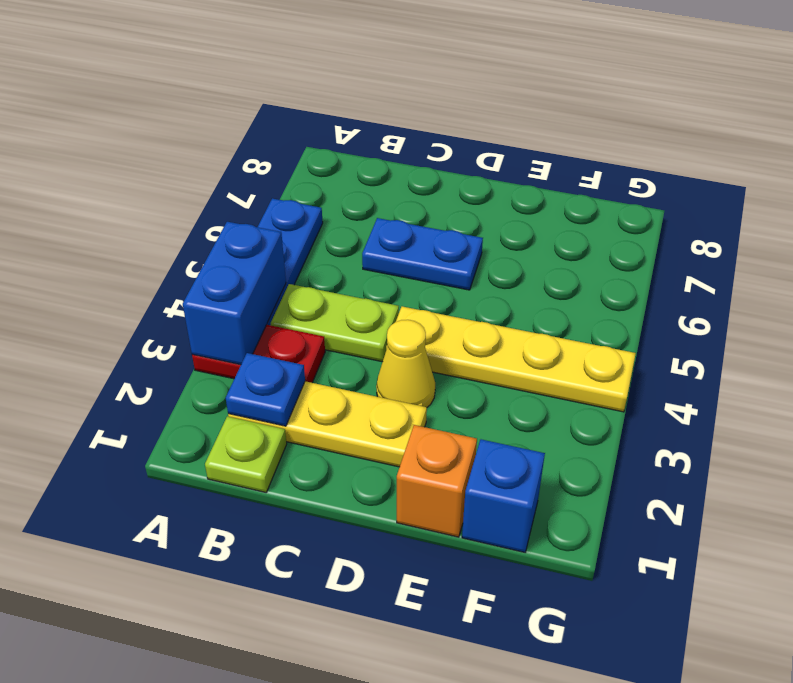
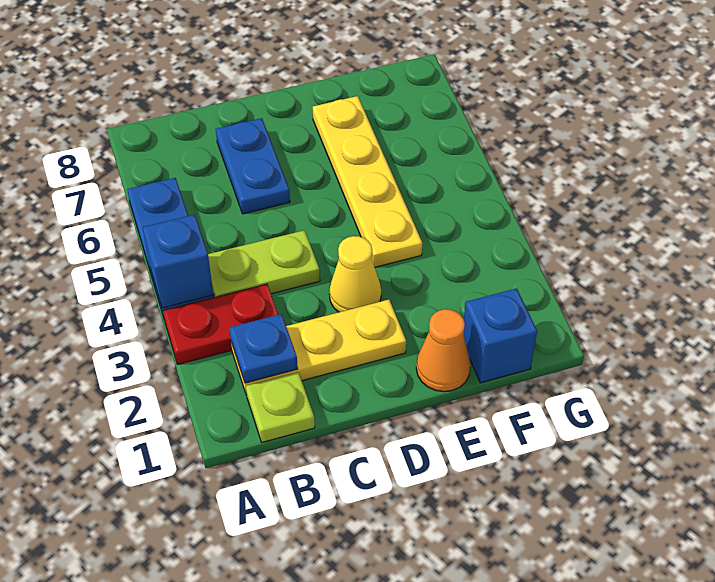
blue 1x2 brick [183,222,286,365] -> blue 1x1 brick [143,215,214,308]
blue 1x2 plate [362,218,483,290] -> blue 1x2 plate turned to [216,118,290,214]
yellow 1x4 plate [386,306,636,412] -> yellow 1x4 plate turned to [313,96,422,267]
orange 1x1 brick [397,425,477,537] -> orange 1x1 cone [416,309,471,392]

